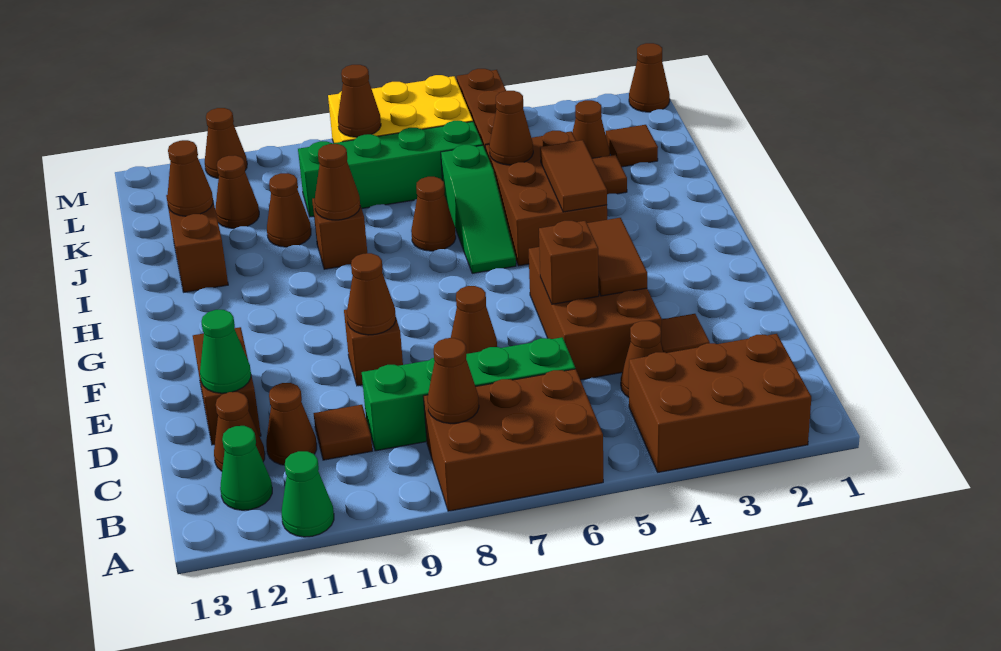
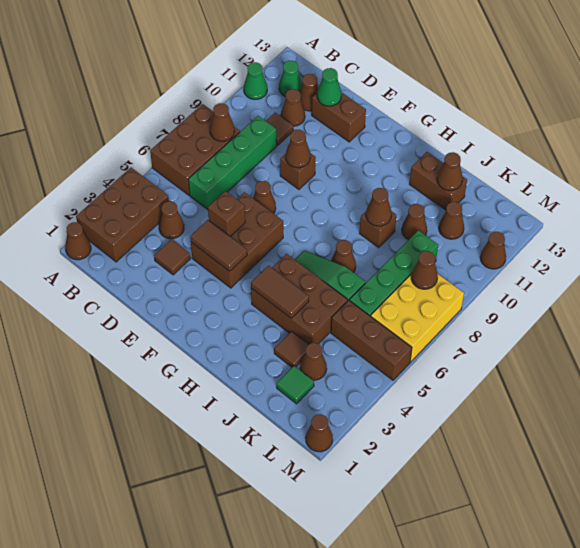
brown 2x3 brick [529,247,662,380] -> brown 2x3 brick turned to [191,192,283,288]
brown 1x1 cone [489,91,533,165] -> brown 1x1 cone moved to [65,222,91,260]
brown 1x1 tile [606,125,658,167] -> green 1x1 tile [276,366,314,404]

